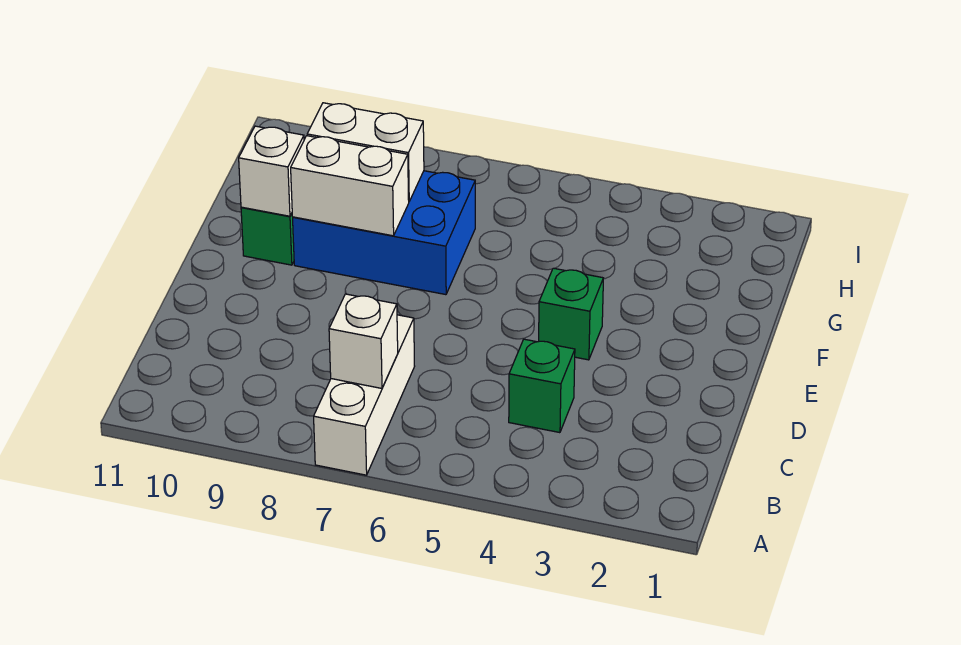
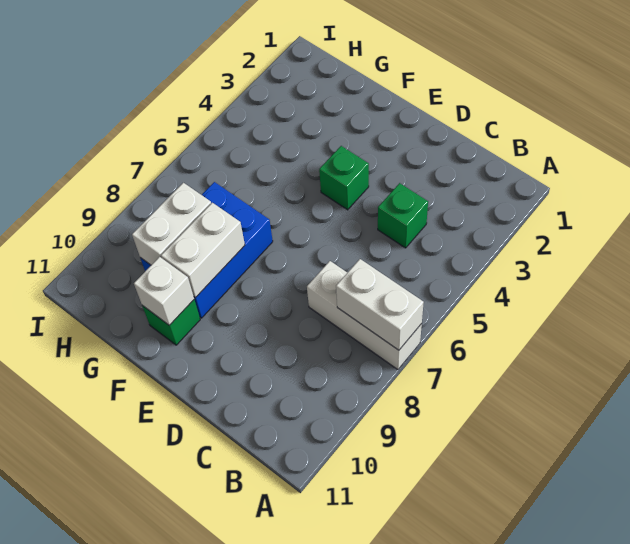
white 1x1 brick [329,294,398,388] -> white 1x2 brick [336,259,424,350]

